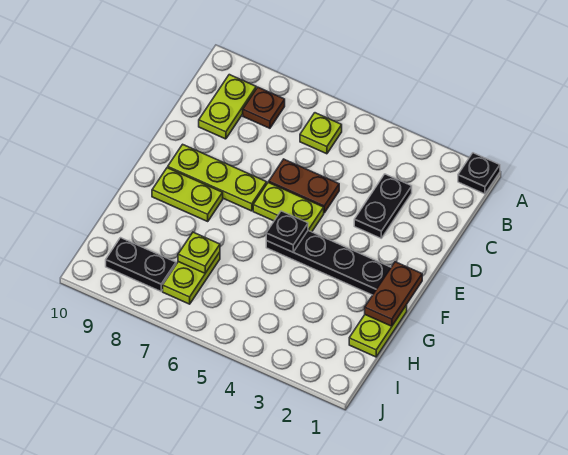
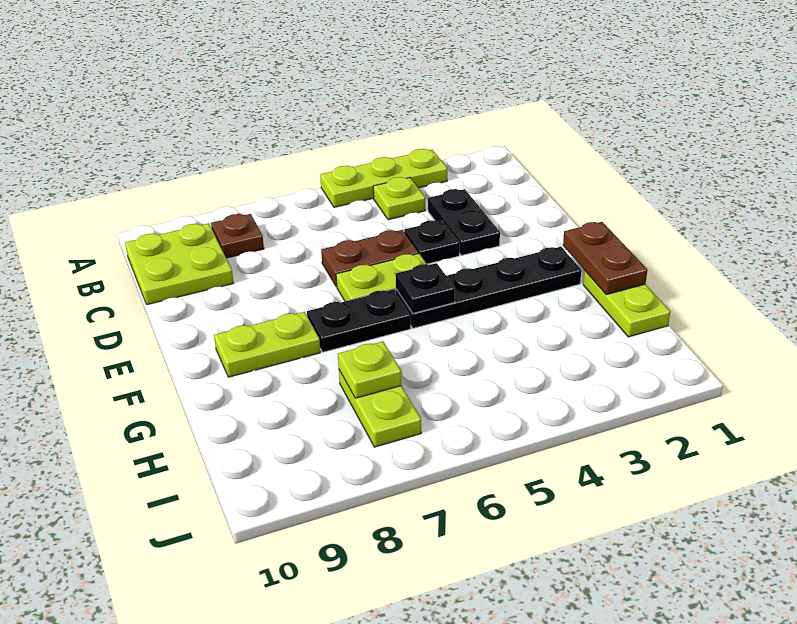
black 1x1 plate [458,153,500,194] -> black 1x1 plate moved to [404,220,460,264]
lime 1x1 plate [300,113,342,154] -> lime 1x1 plate moved to [373,177,425,220]
lime 1x2 plate [199,75,256,139] -> lime 2x2 plate [125,223,233,305]
lime 1x3 plate [168,144,267,211] -> lime 1x3 plate moved to [320,149,447,207]
black 1x2 plate [106,238,176,291] -> black 1x2 plate moved to [307,289,411,352]

